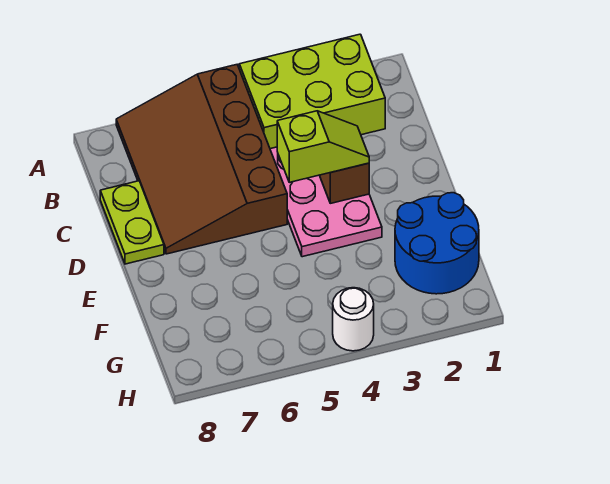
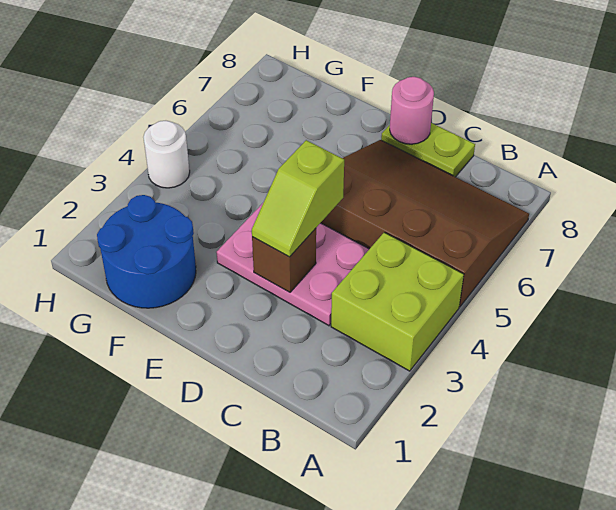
lime 2x3 brick [239,34,385,149] -> lime 2x2 brick [331,232,464,371]
none -> pink 1x1 round brick [390,77,434,144]

